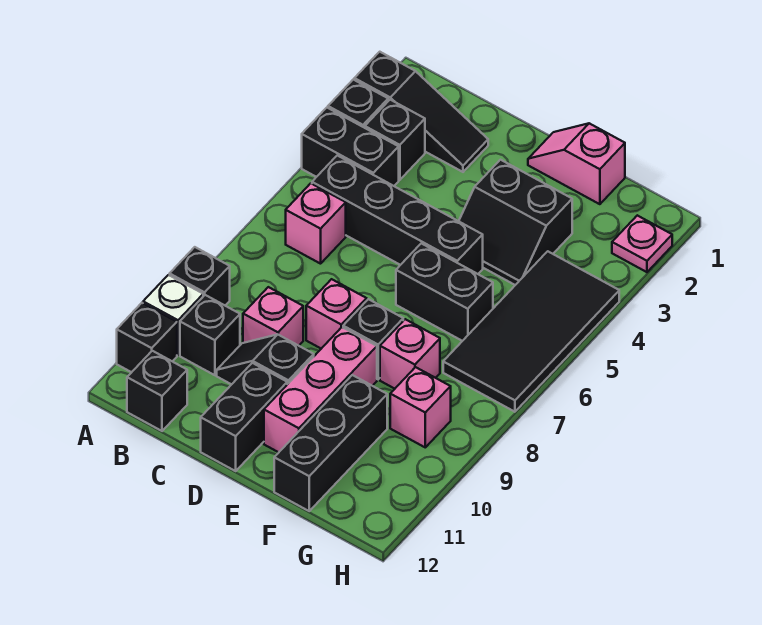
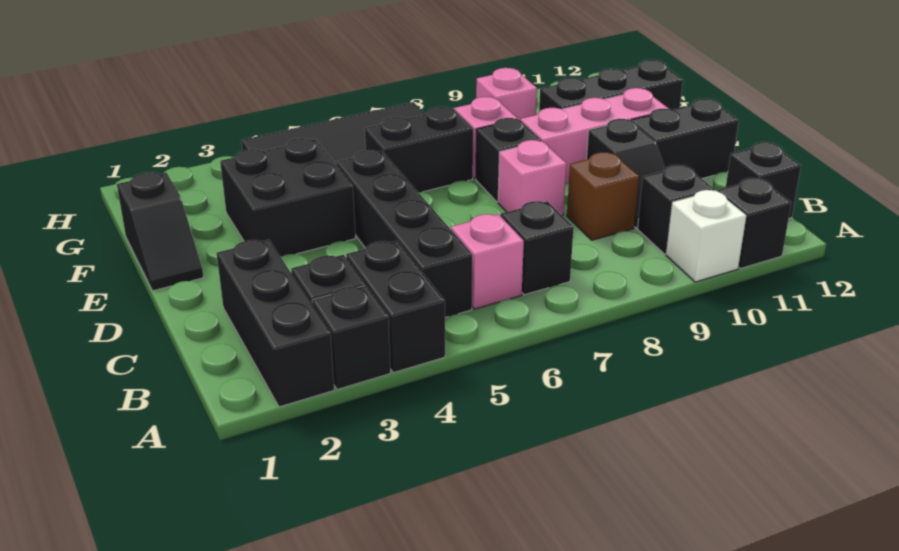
black 1x3 slope [354,52,488,172] -> black 1x3 brick [217,240,334,407]
black 1x1 brick [170,247,230,305] -> black 1x1 brick moved to [501,201,574,295]
pink 1x1 brick [243,287,303,346] -> brown 1x1 brick [567,152,639,240]
pink 1x2 slope [528,123,625,204] -> black 1x2 slope [117,172,204,291]
black 2x2 slope [459,160,572,285] -> black 2x2 brick [220,138,355,257]
black 1x2 brick [396,243,493,341] -> black 1x2 brick turned to [365,107,473,192]
pink 1x1 plate [612,215,672,272] -> none

